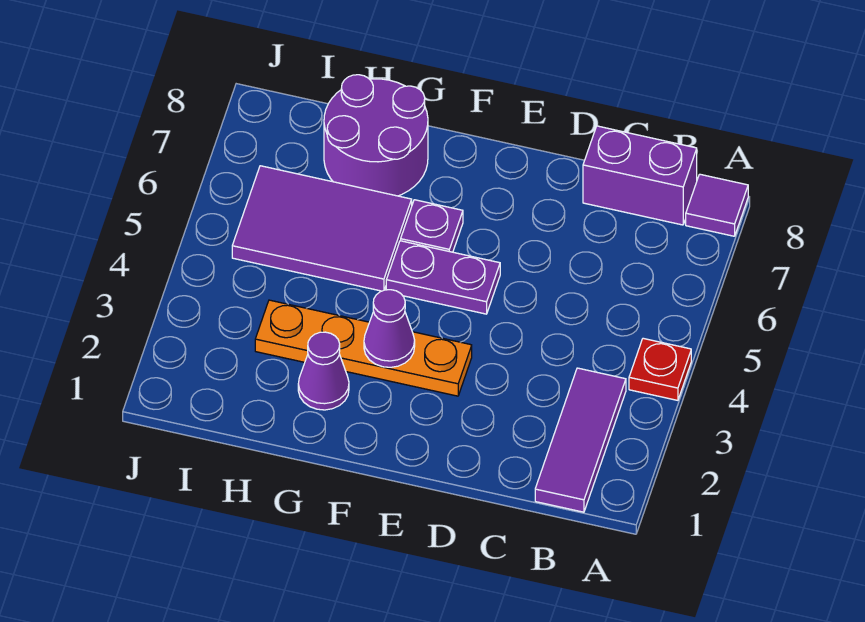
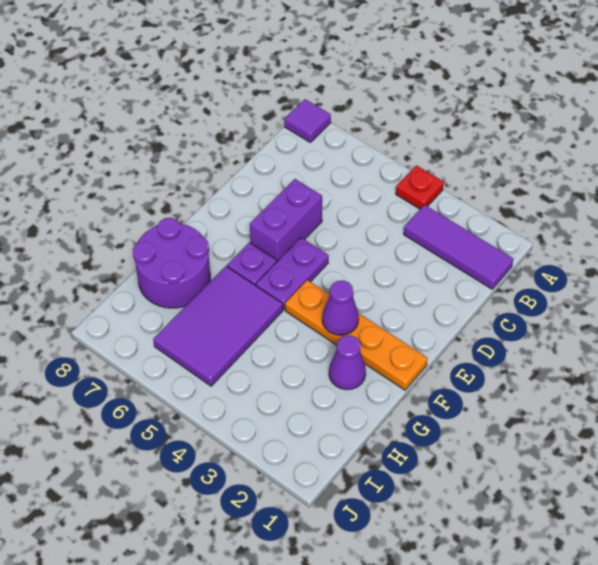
purple 1x2 brick [583,126,697,225] -> purple 1x2 brick moved to [250,179,322,261]
orange 1x4 plate [255,300,472,396] -> orange 1x4 plate turned to [285,280,428,390]

